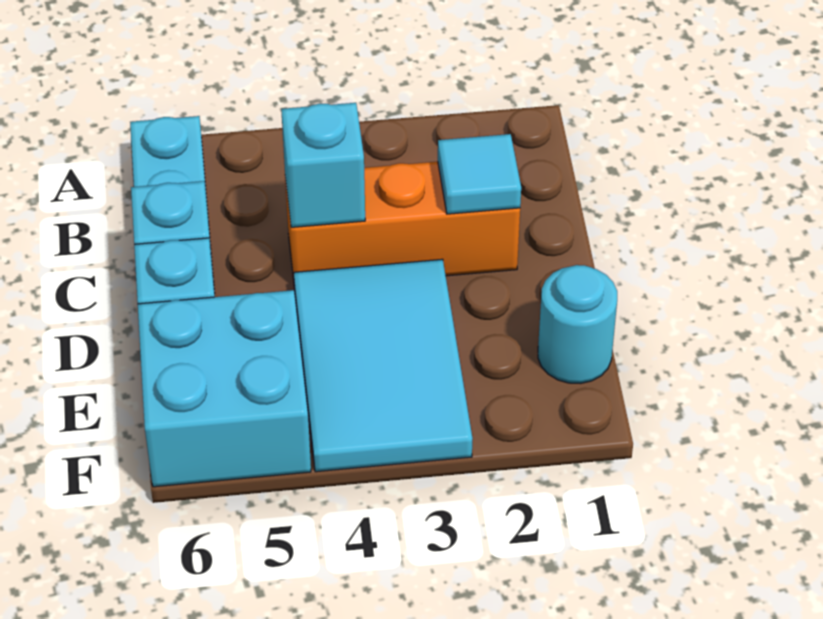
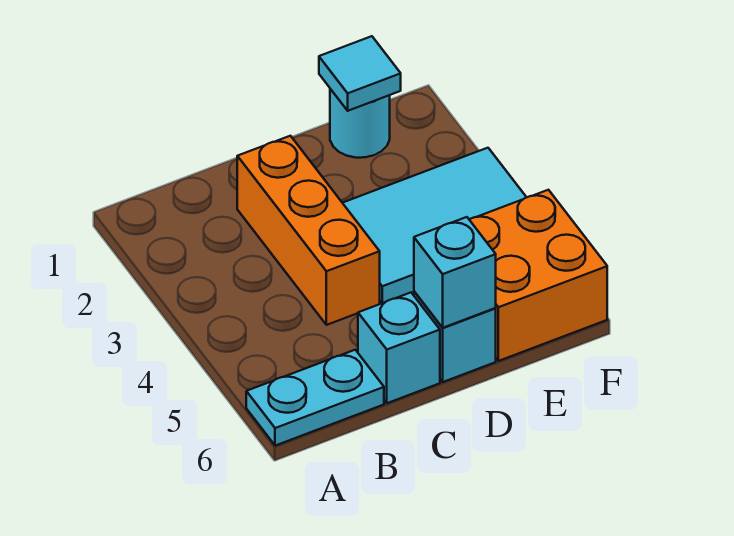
cyan 1x1 tile [438,134,521,214] -> cyan 1x1 tile moved to [319,36,401,111]
cyan 1x1 brick [281,103,365,227] -> cyan 1x1 brick moved to [414,217,496,328]
cyan 2x2 brick [138,290,311,487] -> orange 2x2 brick [469,190,607,361]

